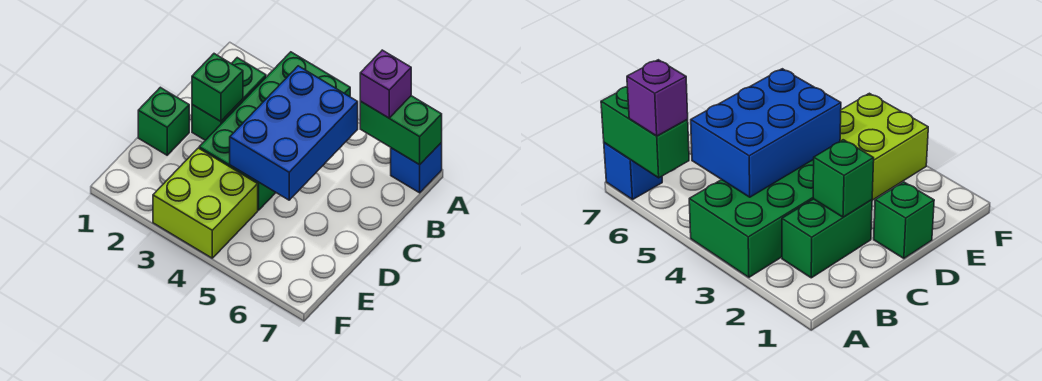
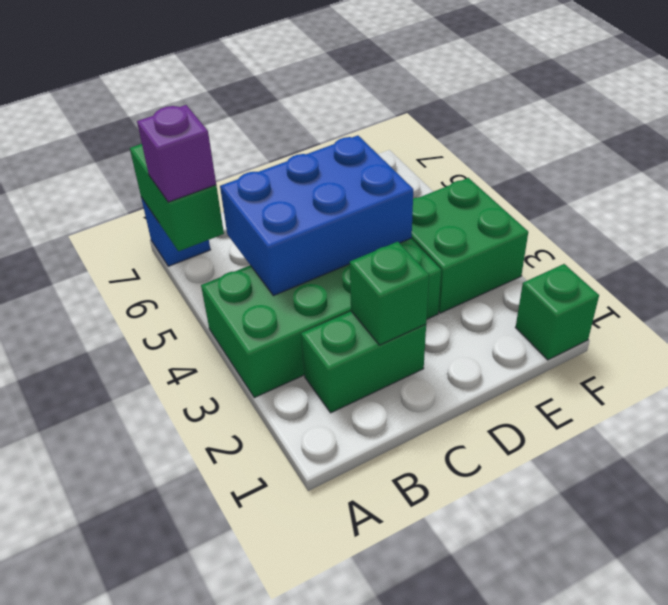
green 1x1 brick [138,87,189,155] -> green 1x1 brick moved to [516,264,599,360]
lime 2x2 brick [153,148,258,258] -> green 2x2 brick [411,178,528,313]

